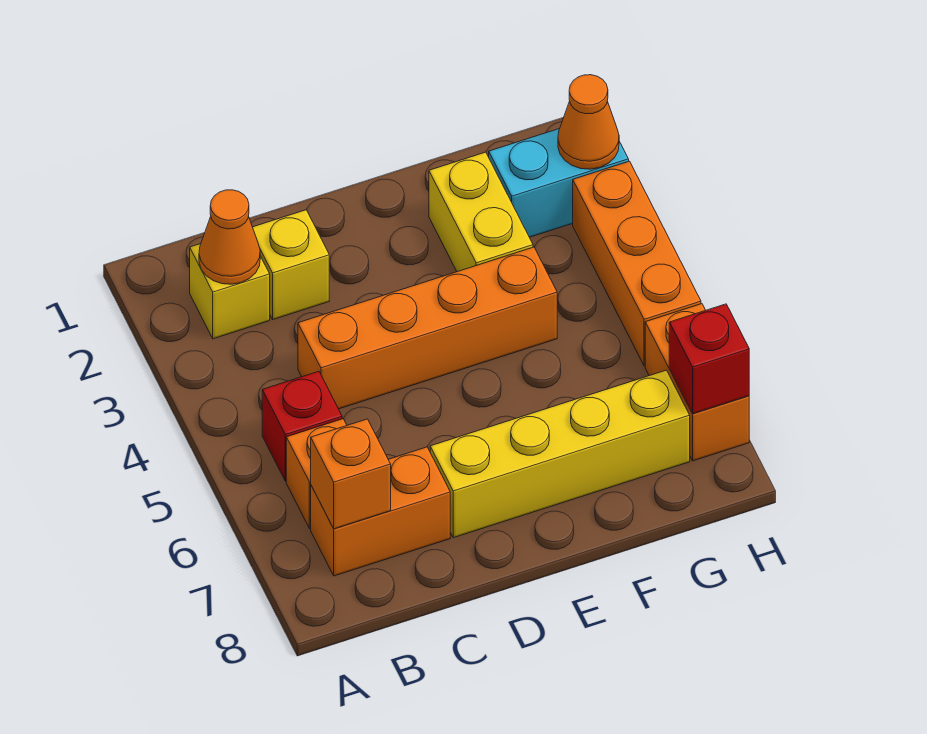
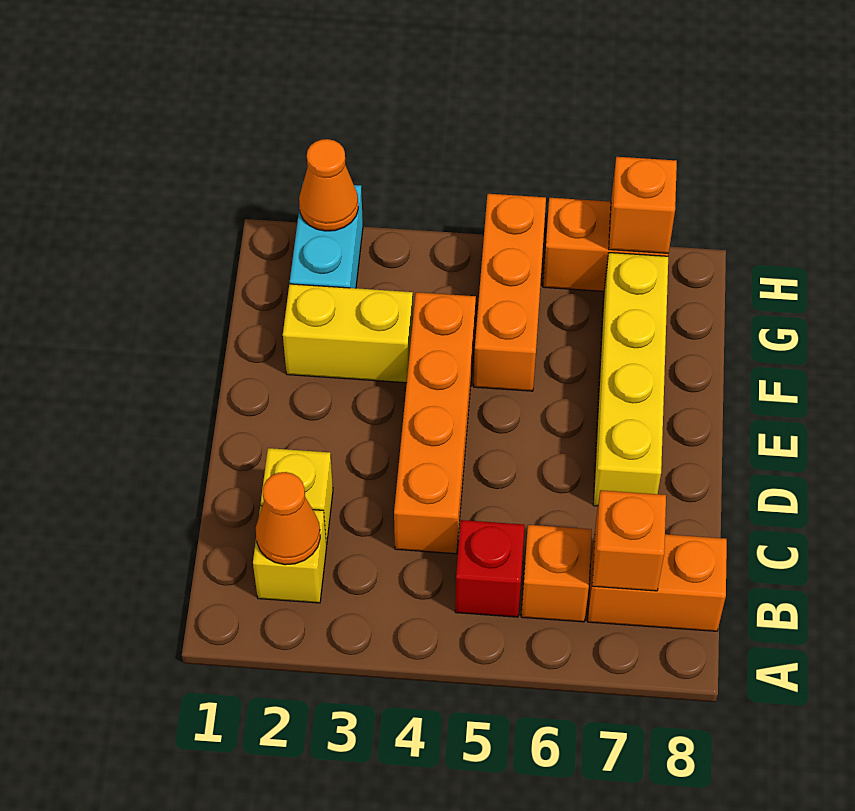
orange 1x2 brick [311,447,450,576] -> orange 1x2 brick turned to [588,534,727,631]
orange 1x3 brick [573,161,701,366] -> orange 1x3 brick turned to [474,194,546,391]
red 1x1 brick [669,304,749,414] -> orange 1x1 brick [609,157,677,253]

